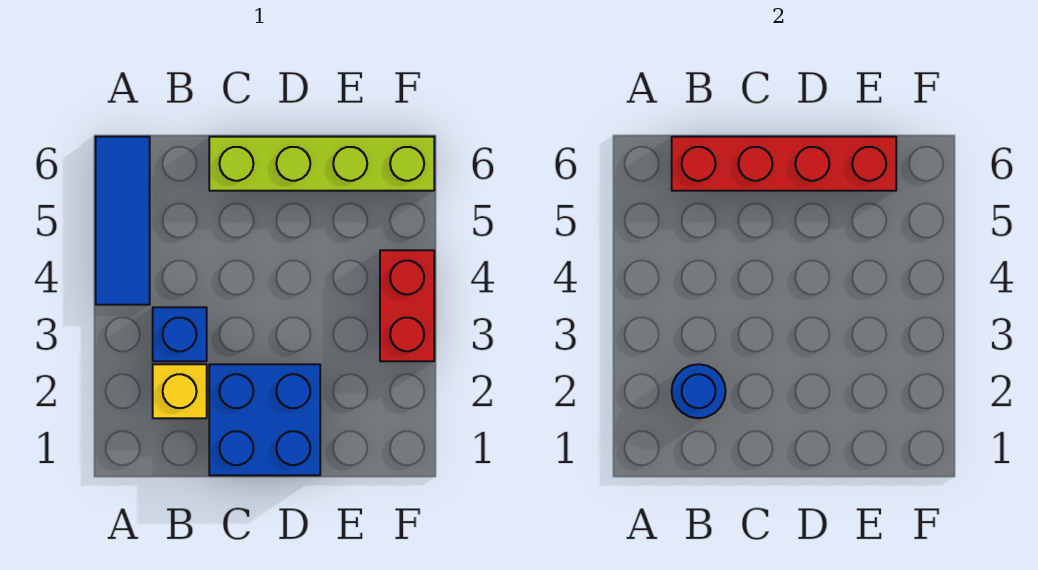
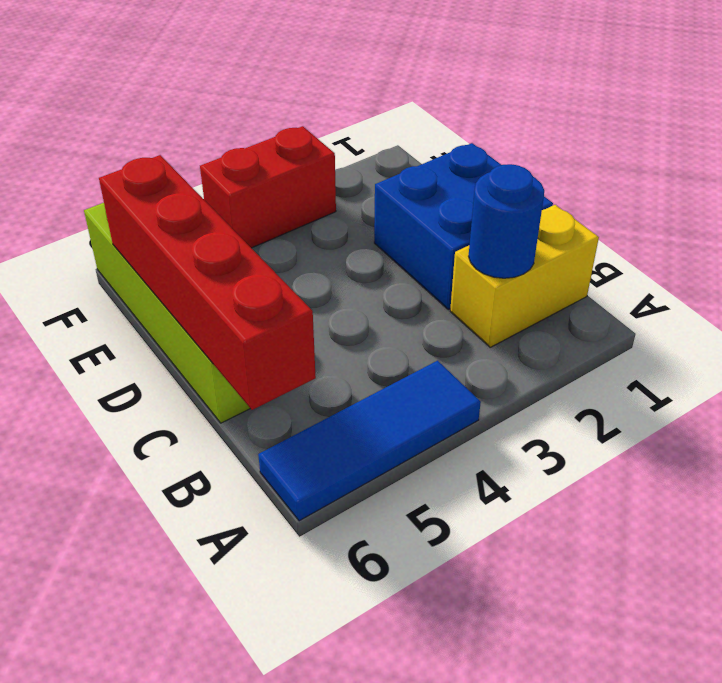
yellow 1x1 brick [153,364,207,418] -> yellow 1x2 brick [450,205,599,347]
blue 1x1 brick [153,307,207,361] -> none

